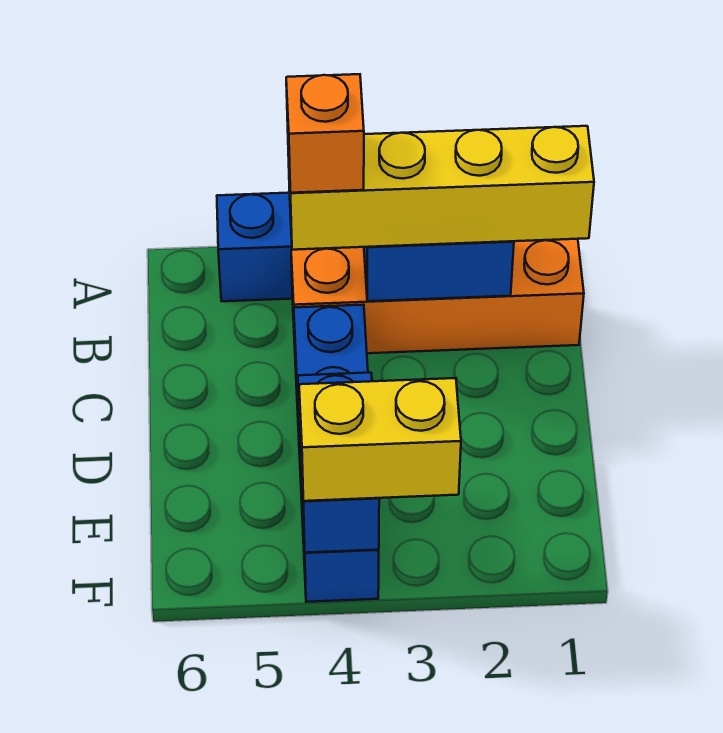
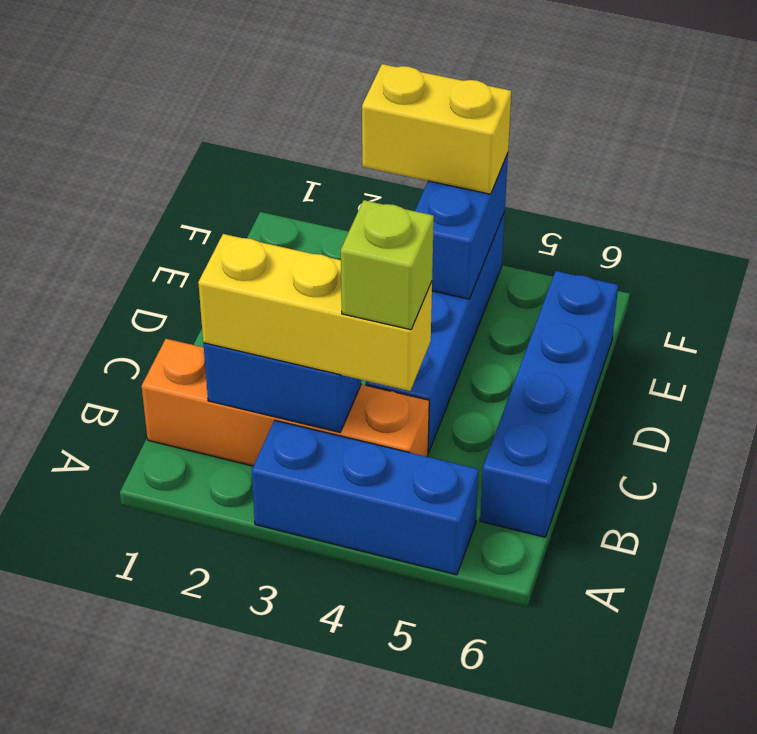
yellow 1x4 brick [288,126,594,250] -> yellow 1x3 brick [198,234,432,391]
orange 1x1 brick [286,74,364,193] -> lime 1x1 brick [341,200,434,330]
none -> blue 1x4 brick [480,271,618,537]

